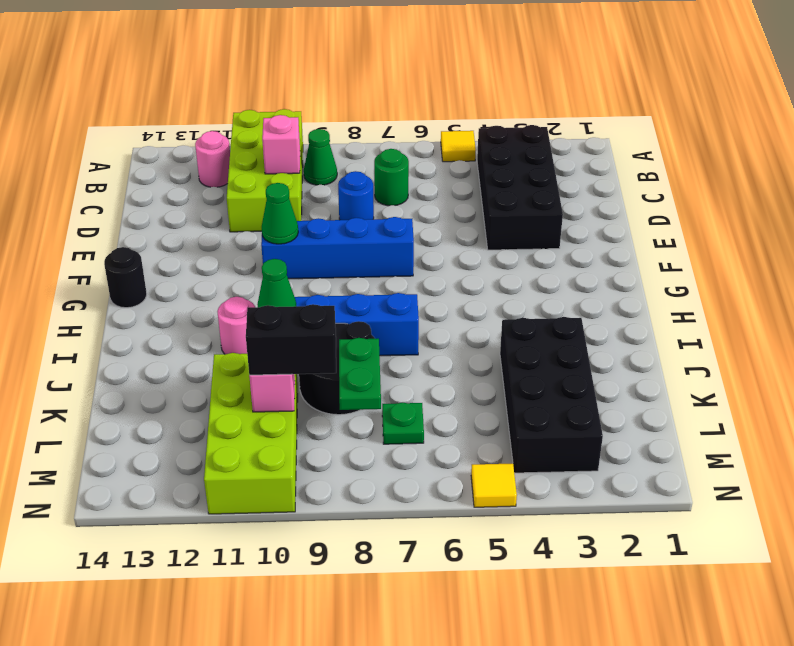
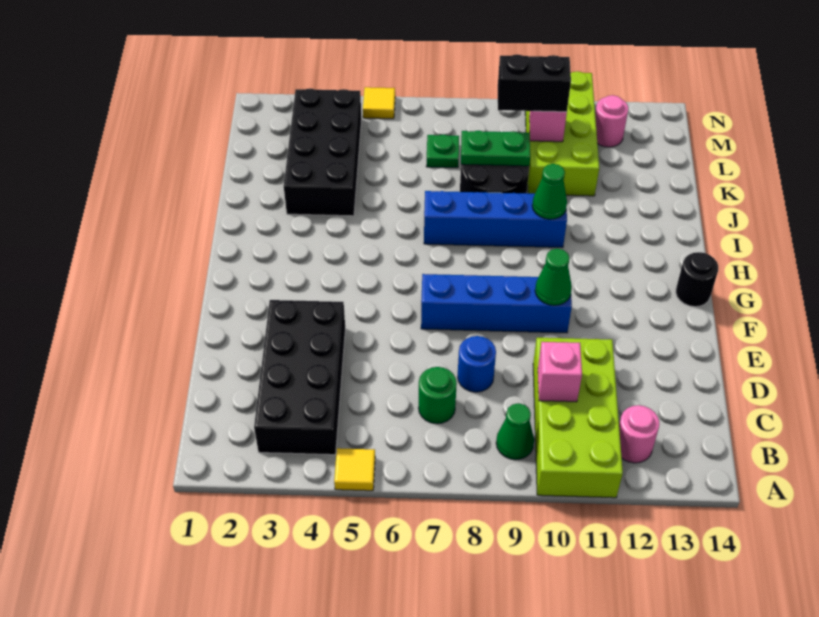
pink 1x1 round brick [217,297,255,354] -> pink 1x1 round brick moved to [595,95,628,147]
green 1x2 plate [339,338,381,410] -> green 1x2 plate turned to [461,131,530,166]

